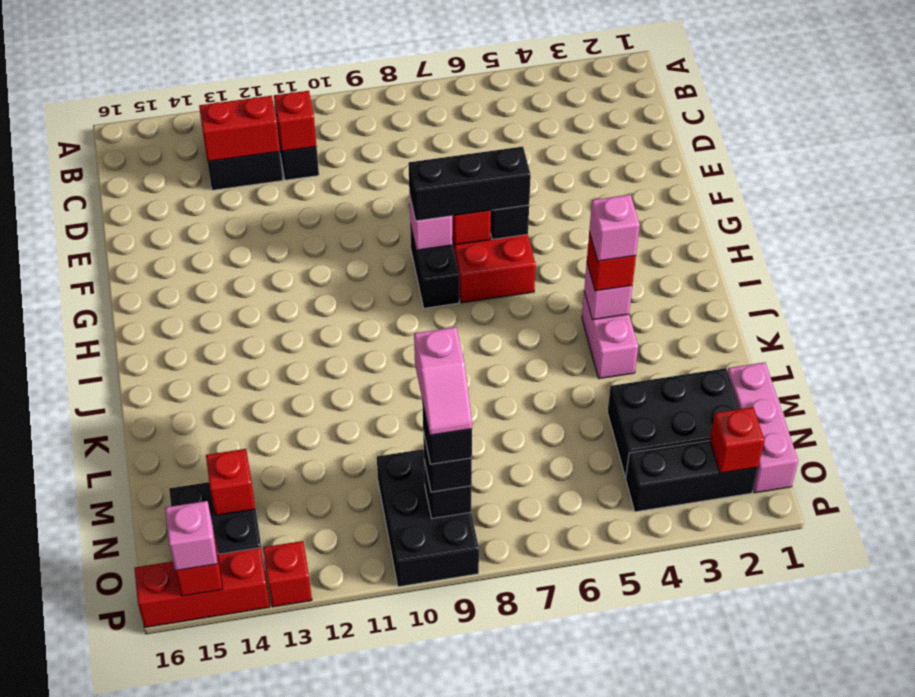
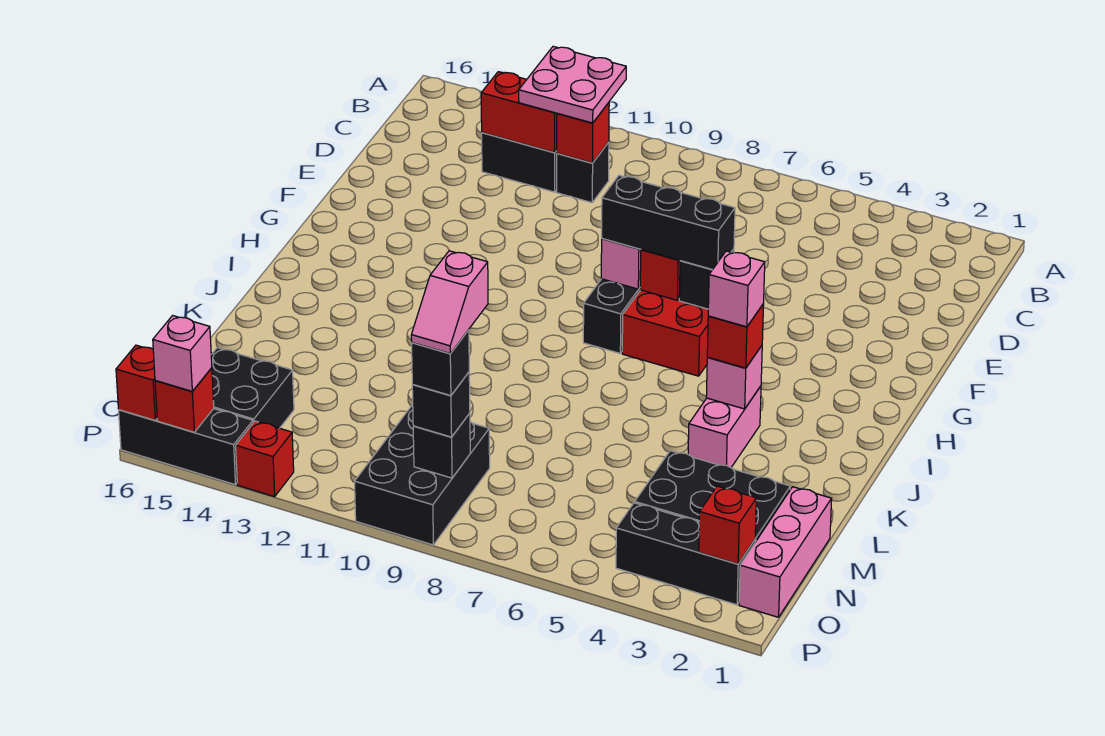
none -> pink 2x2 plate [519,46,626,123]
red 1x1 brick [206,449,255,515] -> red 1x1 brick moved to [116,345,157,420]
red 1x3 brick [134,548,270,627] -> black 1x3 brick [119,409,253,485]

